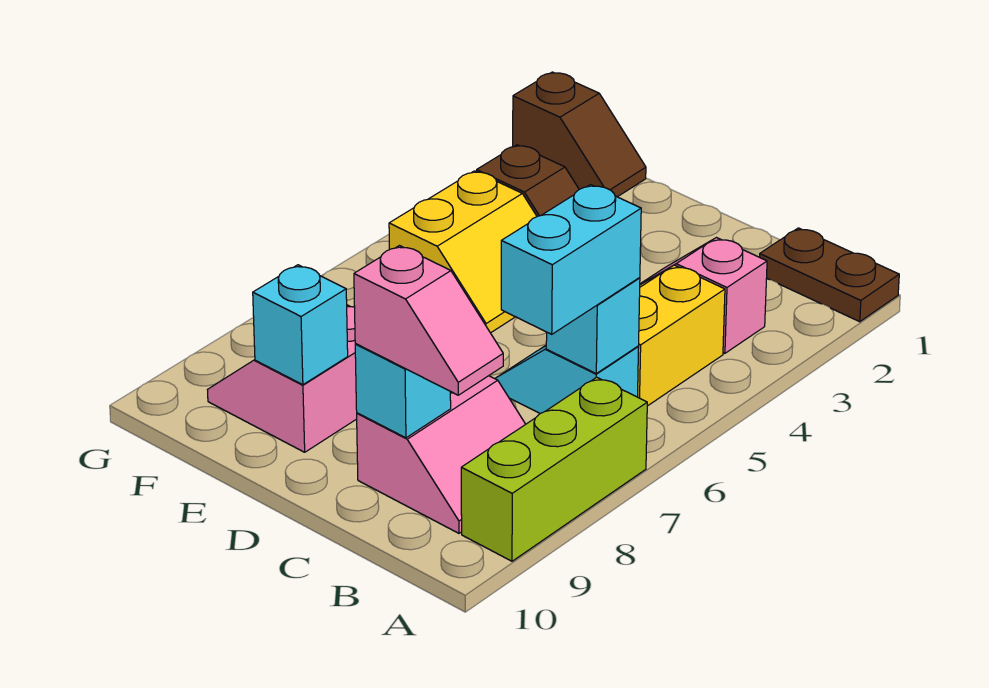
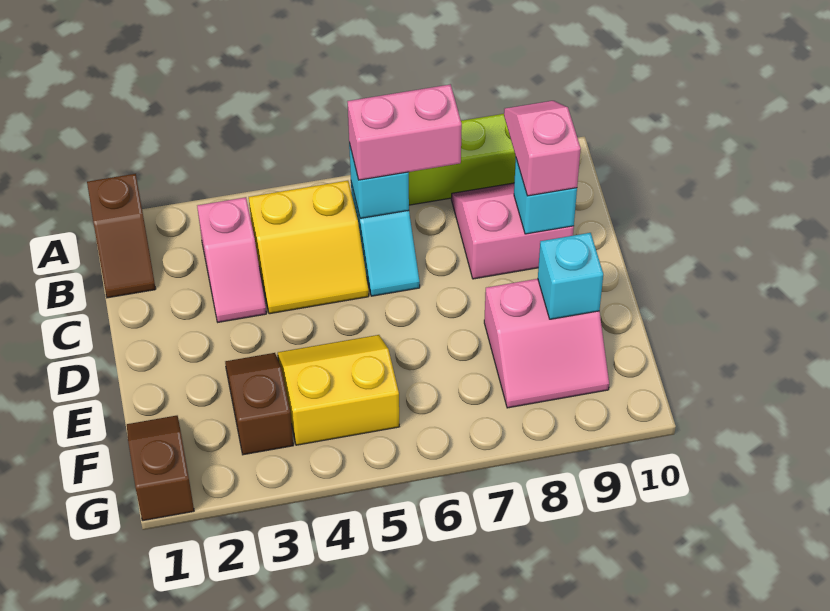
brown 1x2 plate [760,228,899,322] -> brown 1x2 slope [87,174,156,298]
cyan 1x2 brick [501,185,641,334] -> pink 1x2 brick [347,84,462,180]

